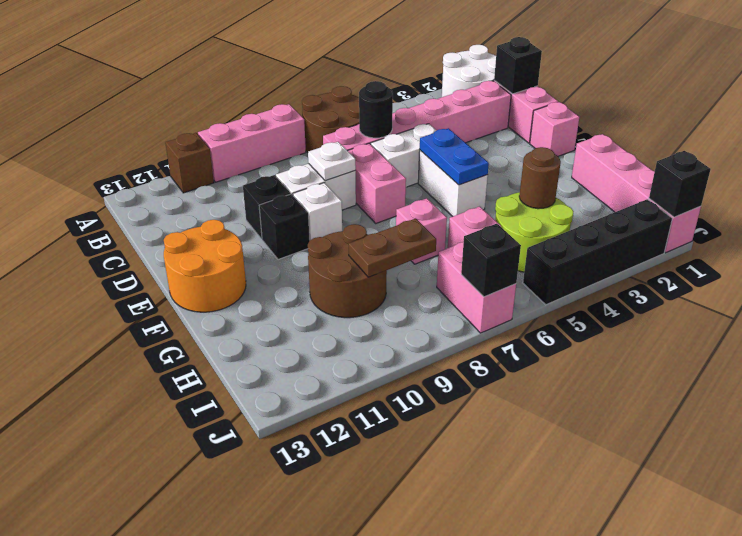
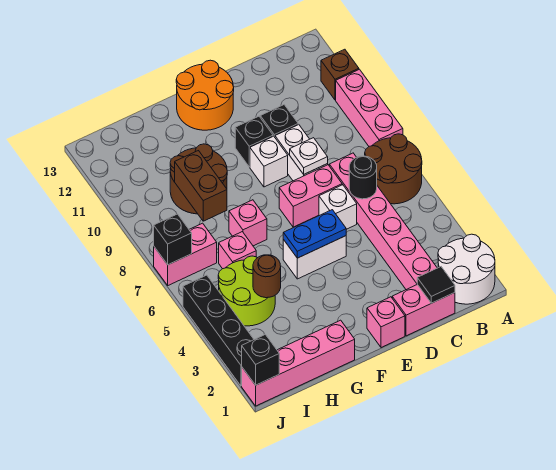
black 1x1 brick [494,37,542,94] -> black 1x1 tile [417,267,455,303]
white 1x2 brick [371,124,437,187] -> white 1x1 brick [319,185,357,229]
brown 1x2 plate [349,218,436,277] -> brown 1x2 brick [175,151,227,221]

